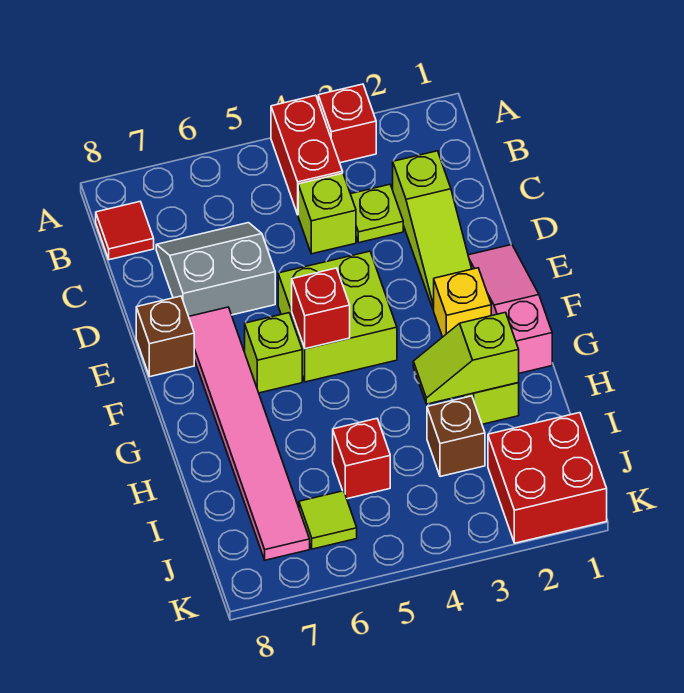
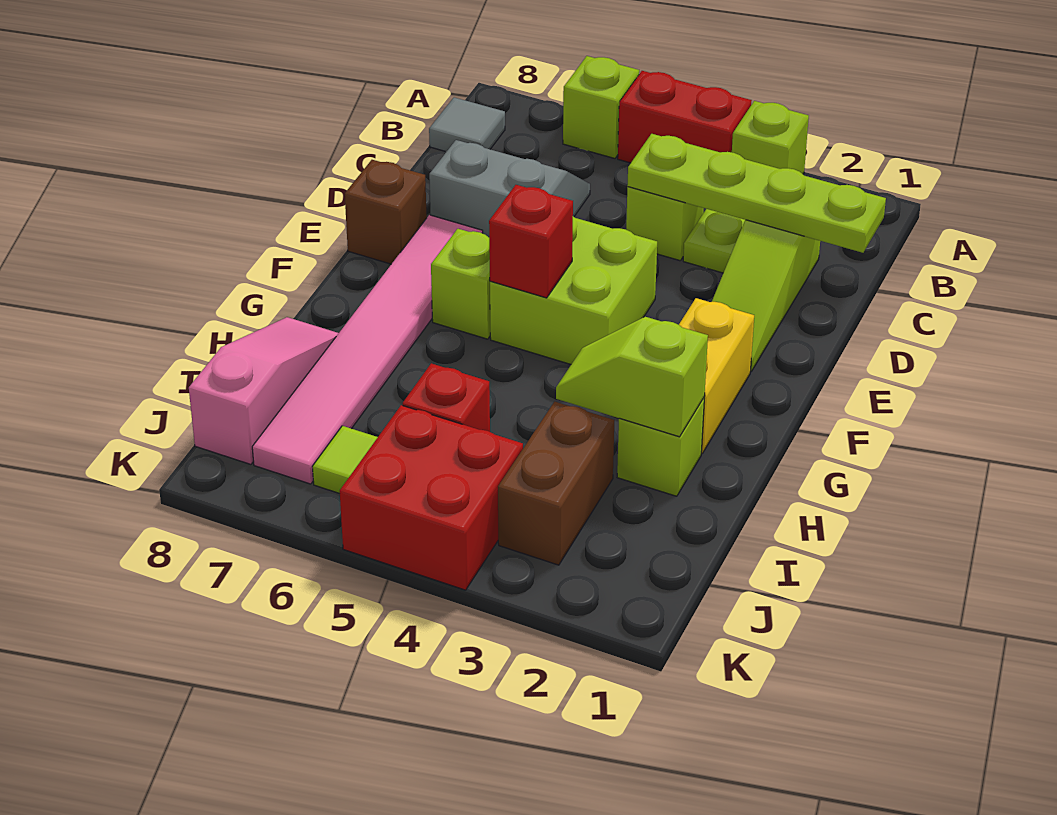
red 1x1 brick [318,84,376,163] -> lime 1x1 brick [732,101,809,174]
red 1x2 brick [271,95,343,214] -> red 1x2 brick turned to [618,71,752,163]
none -> lime 1x1 brick [563,56,639,158]
red 1x1 tile [96,202,154,260] -> grey 1x1 tile [429,97,505,152]
none -> lime 1x4 plate [627,134,886,253]
pink 1x3 slope [468,245,552,373] -> pink 1x3 slope moved to [189,317,339,464]
yellow 1x1 brick [434,268,491,337] -> yellow 1x2 brick [679,298,754,453]
brown 1x1 brick [427,396,485,477] -> brown 1x2 brick [498,402,614,565]
red 2x2 brick [488,413,607,543] -> red 2x2 brick moved to [340,405,523,590]

